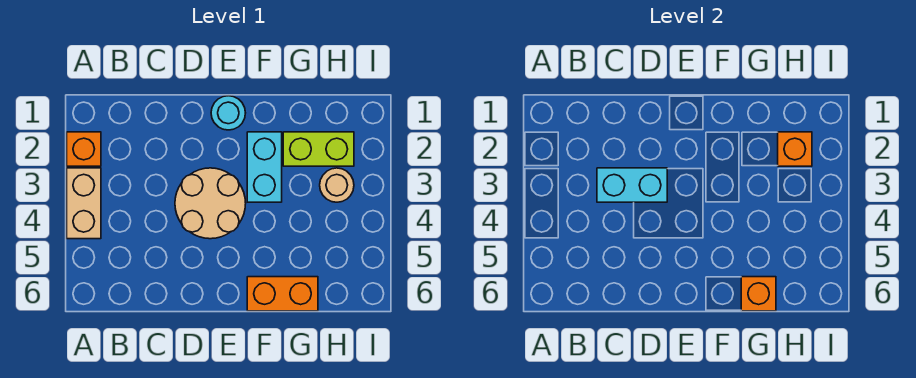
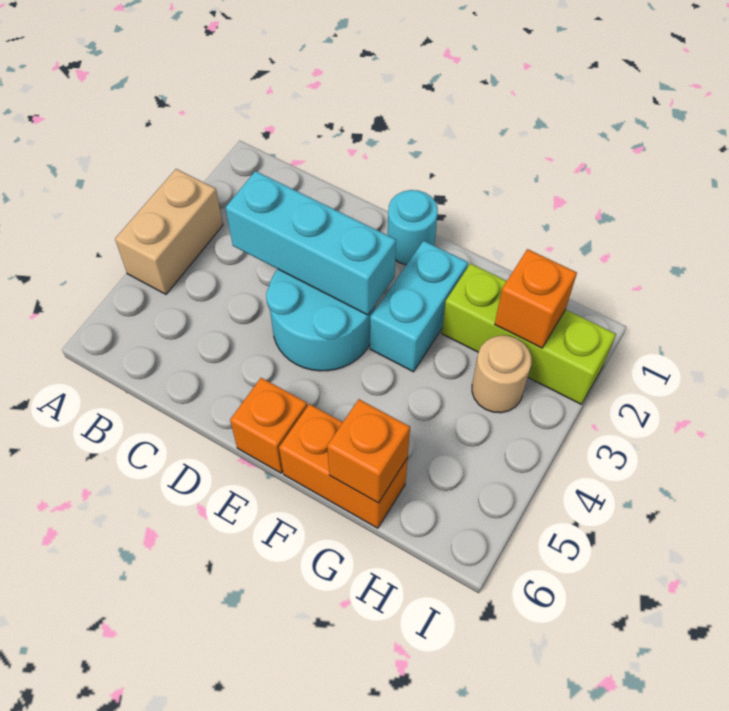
orange 1x1 brick [67,132,101,166] -> orange 1x1 brick moved to [230,378,307,473]
cyan 1x2 brick [597,168,667,202] -> cyan 1x3 brick [226,171,396,315]
tan 2x2 round brick [175,168,246,239] -> cyan 2x2 round brick [266,269,375,371]
lime 1x2 brick [283,132,354,166] -> lime 1x3 brick [442,263,616,405]

